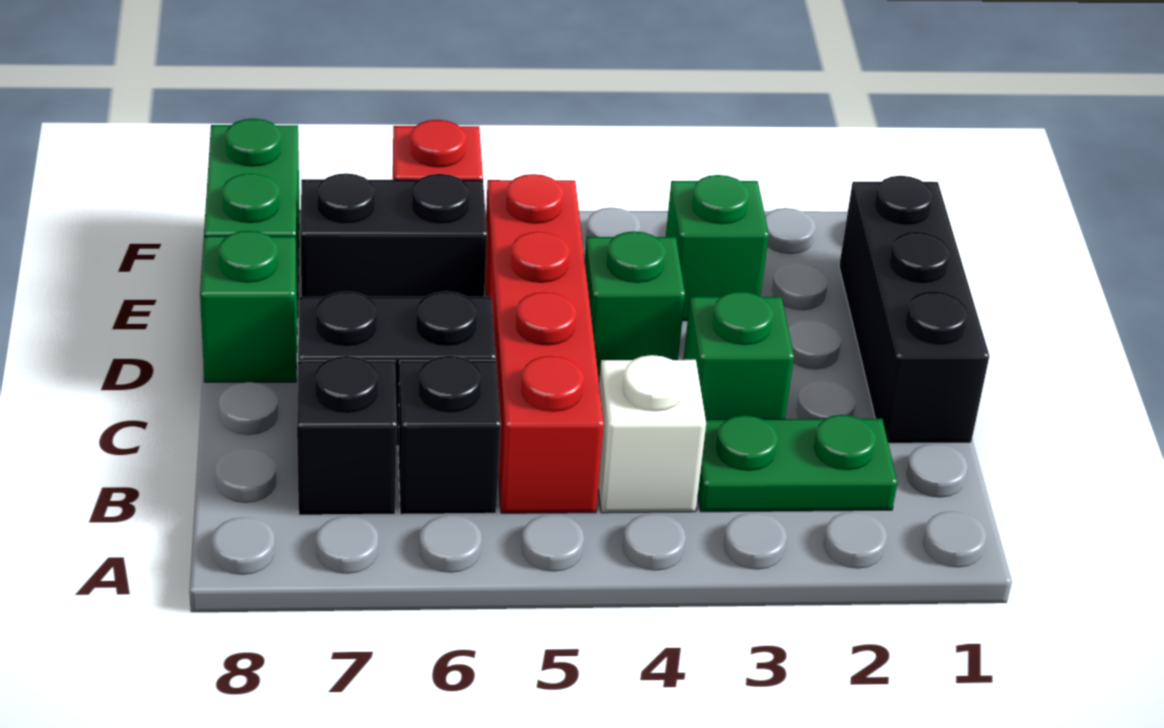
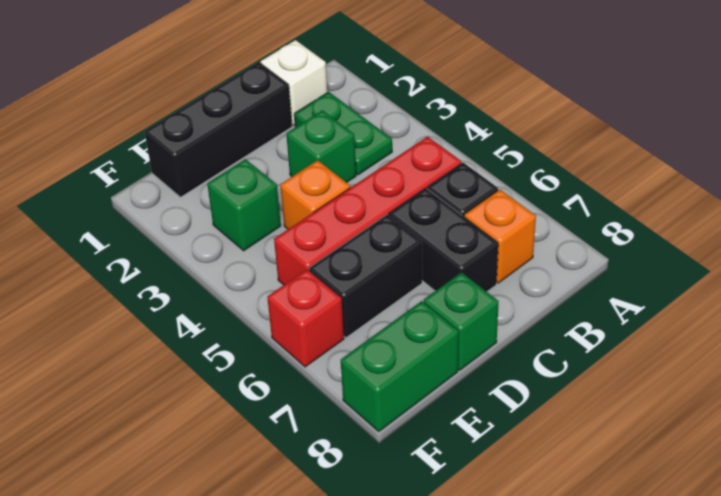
white 1x1 brick [598,355,706,513] -> white 1x1 brick moved to [261,40,327,125]
black 1x1 brick [297,356,397,515] -> orange 1x1 brick [464,190,536,283]
green 1x1 brick [585,231,685,380] -> orange 1x1 brick [280,160,350,229]
black 1x2 brick [300,173,487,297] -> black 1x2 brick turned to [309,215,422,338]

